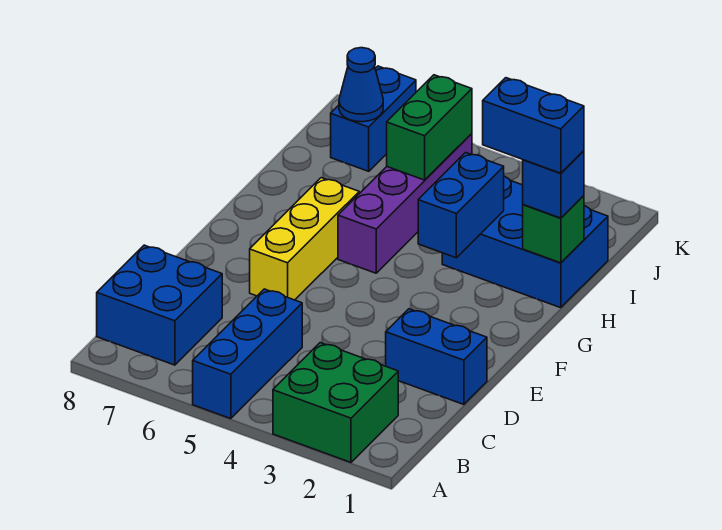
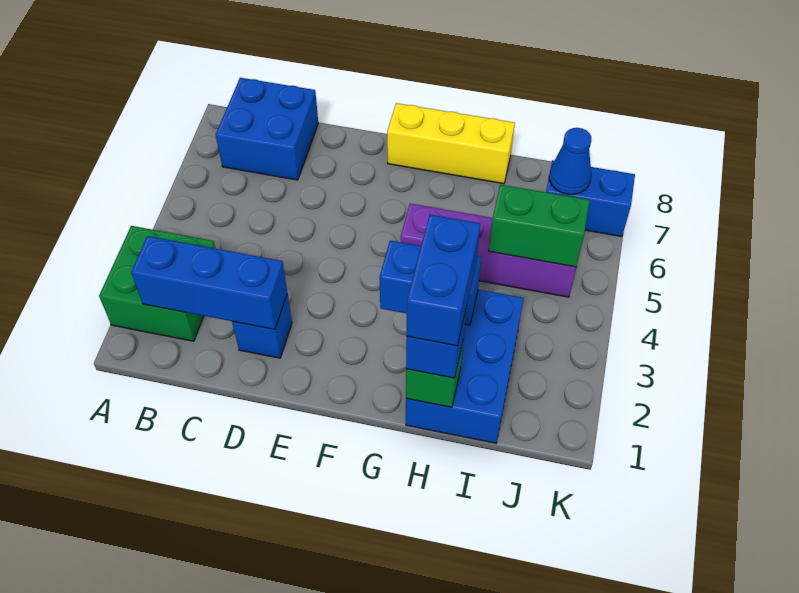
blue 1x3 brick [193,289,302,419] -> blue 1x3 brick moved to [131,236,287,329]
blue 1x2 brick [386,309,487,405] -> blue 1x1 brick [232,294,292,358]
yellow 1x3 brick [250,178,359,300] -> yellow 1x3 brick moved to [387,103,515,184]

